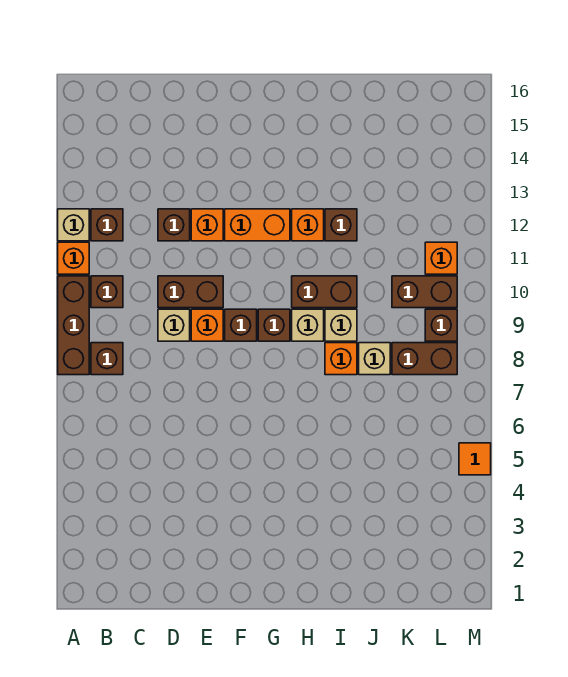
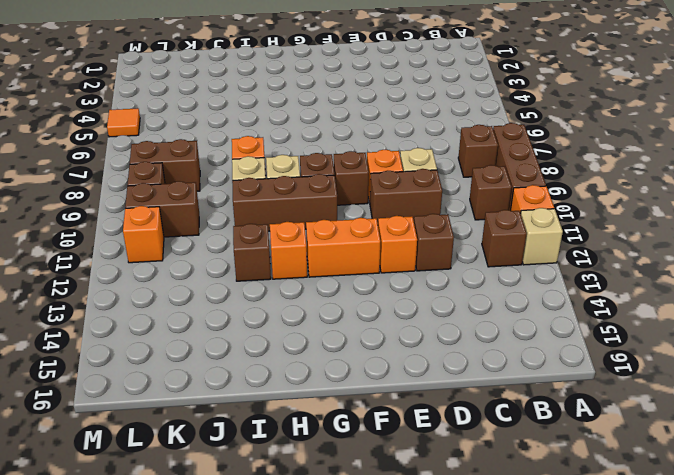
brown 1x2 brick [292,276,357,308] -> brown 1x3 brick [232,174,337,231]
tan 1x1 brick [359,343,390,375] -> none

